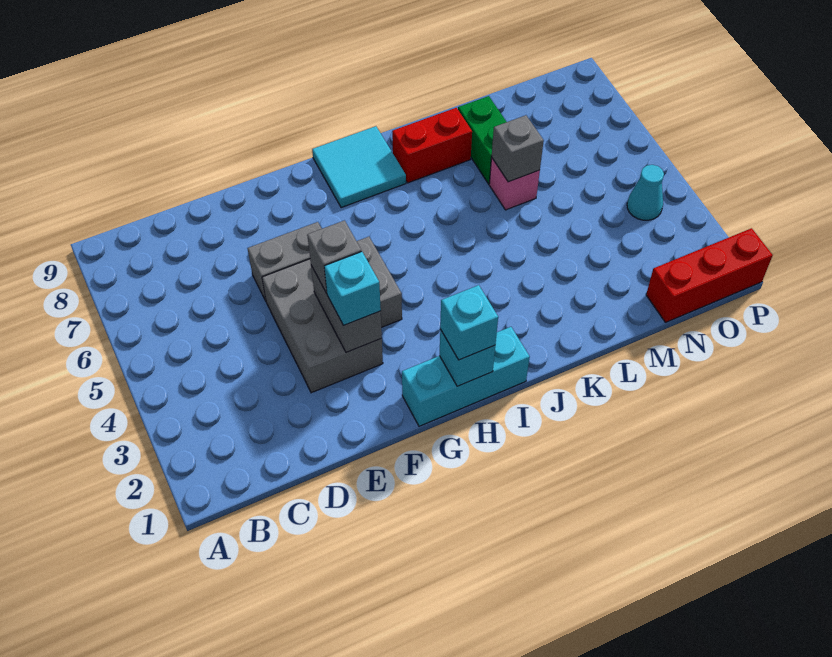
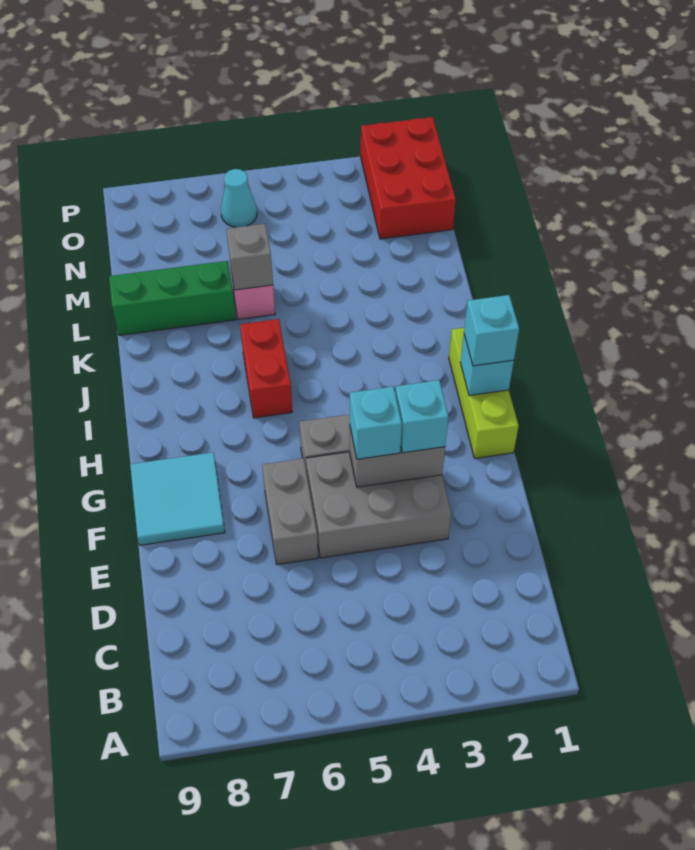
grey 1x1 brick [307,221,361,293] -> cyan 1x1 brick [350,387,402,459]
cyan 1x3 brick [402,327,530,426] -> lime 1x3 brick [449,328,519,458]
cyan 2x2 tile [312,126,406,208] -> cyan 2x2 tile moved to [130,452,225,545]
red 1x2 brick [392,108,472,183] -> red 1x2 brick moved to [240,319,292,418]
green 1x2 brick [458,96,506,184] -> green 1x3 brick [109,261,236,335]
red 1x3 brick [646,228,773,322] -> red 2x3 brick [361,117,456,239]
cyan 1x1 cone [627,165,664,220] -> cyan 1x1 cone moved to [221,169,257,227]

